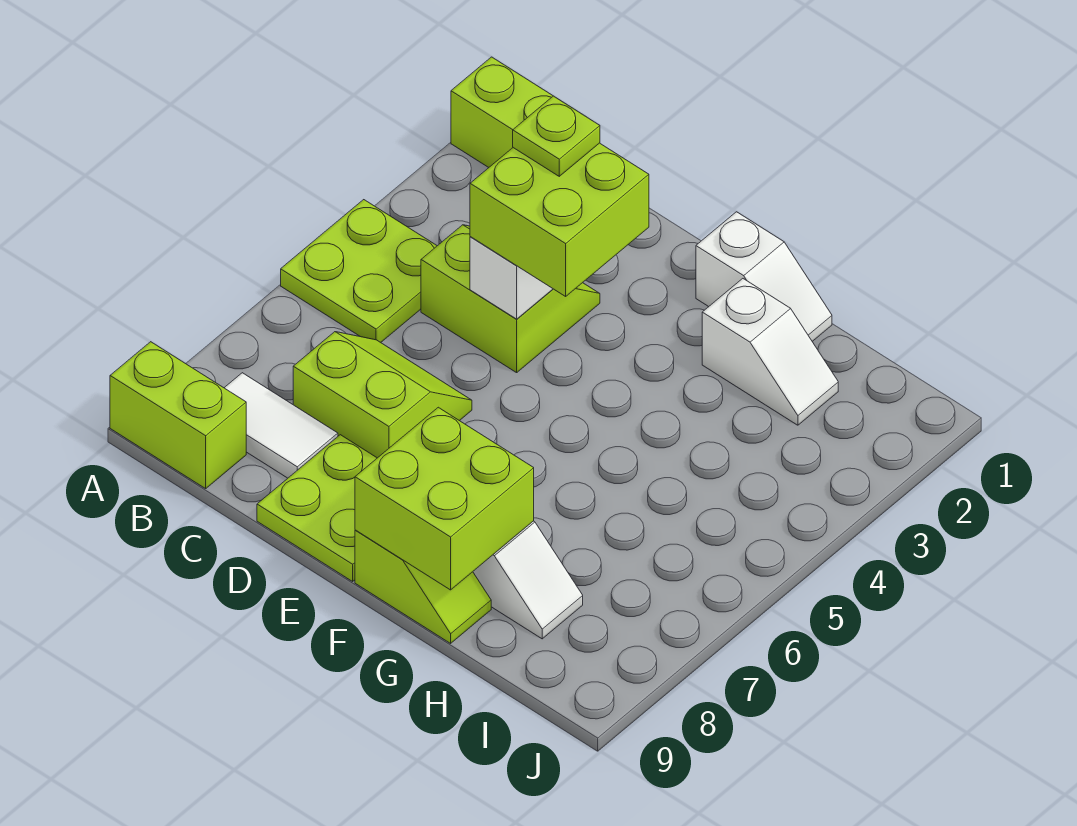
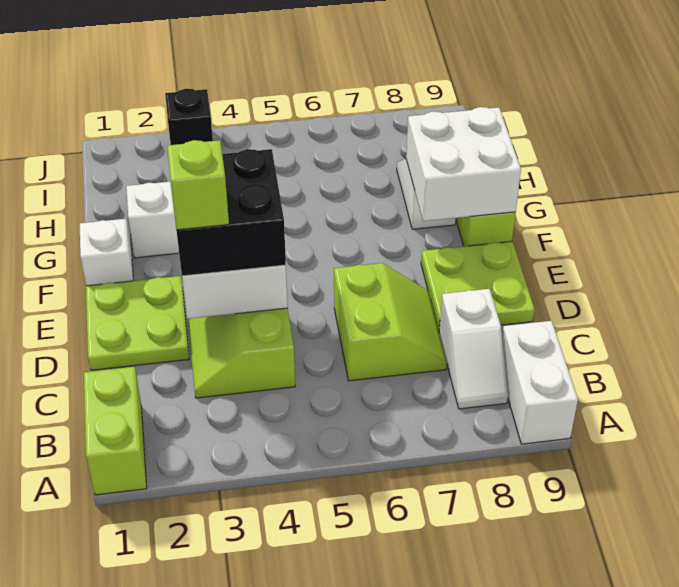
lime 2x2 plate [281,200,437,342] -> lime 2x2 plate moved to [86,276,189,370]
lime 1x2 brick [110,342,246,489] -> white 1x2 brick [502,321,578,444]
white 1x2 tile [224,373,338,478] -> white 1x2 slope [439,289,508,409]
lime 2x2 slope [293,332,472,458] -> lime 2x2 slope turned to [334,263,447,381]
lime 2x2 brick [470,143,649,296] -> black 2x2 brick [177,149,286,276]
lime 1x1 plate [513,96,600,176] -> lime 1x1 brick [167,140,229,230]
lime 2x2 brick [355,407,534,590] -> white 2x2 brick [406,107,521,221]
none -> black 1x1 brick [165,89,213,145]

